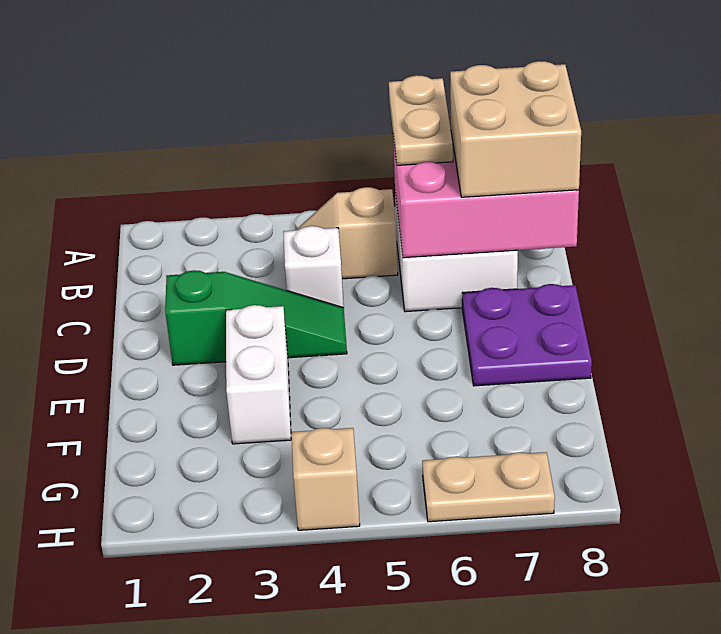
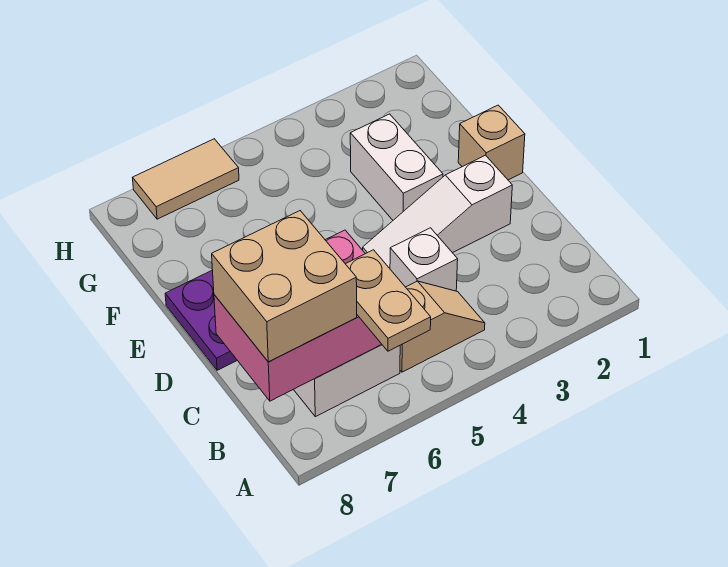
green 1x3 slope [165,270,347,365] -> white 1x3 slope [363,155,512,268]
tan 1x1 brick [292,428,360,530] -> tan 1x1 brick moved to [458,105,525,180]
tan 1x2 plate [422,452,555,522] -> tan 1x2 tile [133,139,239,219]

